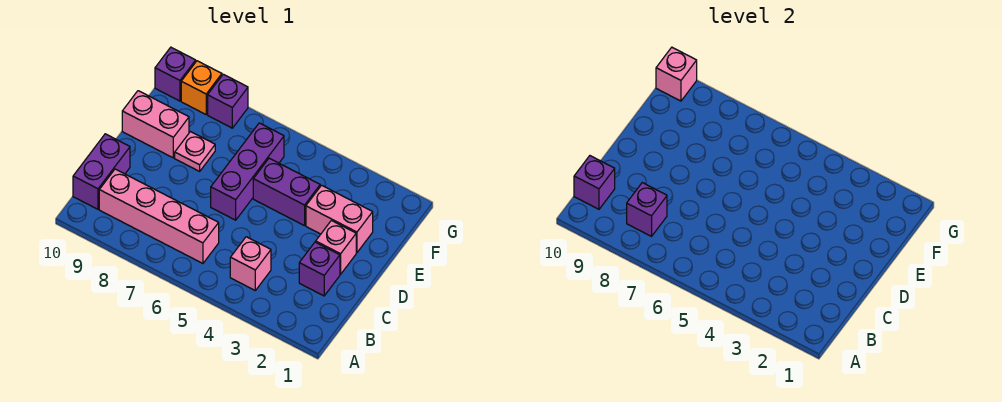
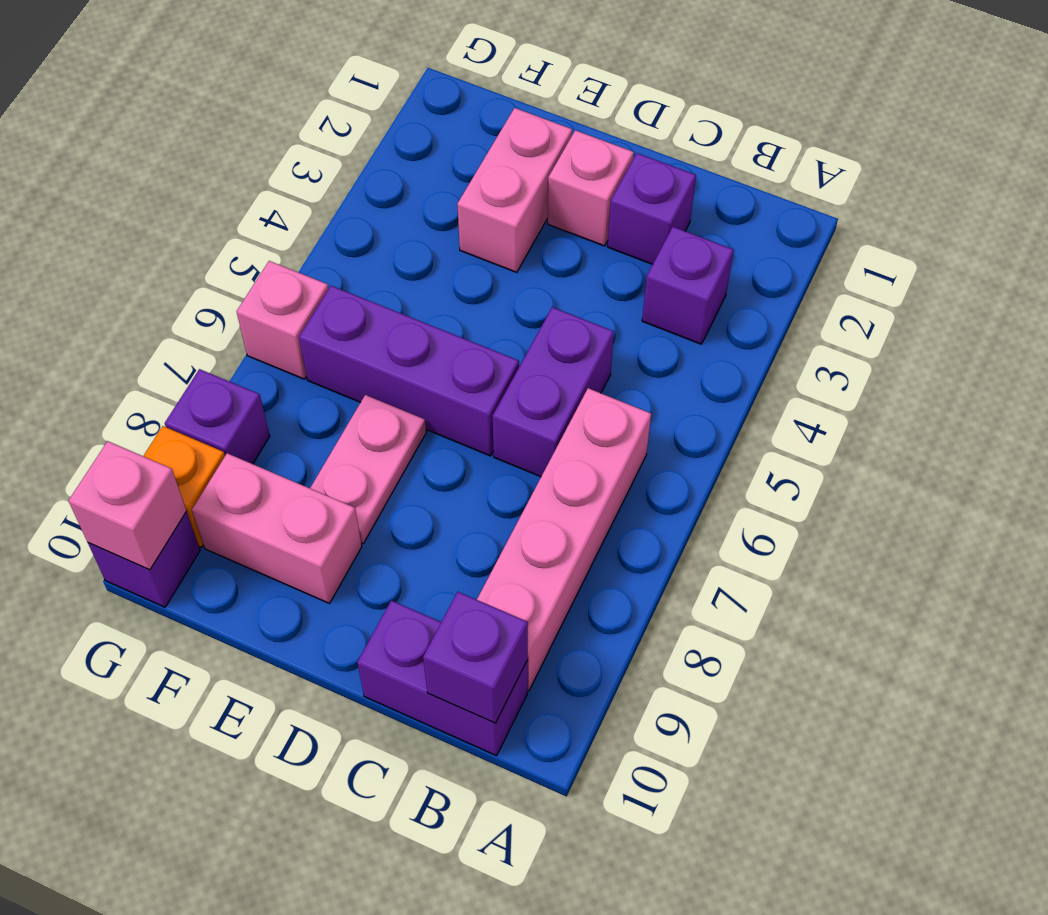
pink 1x1 brick [230,237,271,290] -> pink 1x1 brick moved to [237,261,329,379]
purple 1x1 brick [627,183,667,236] -> purple 1x1 brick moved to [642,227,734,344]
purple 1x2 brick [253,158,320,226] -> purple 1x2 brick moved to [493,307,614,477]
pink 1x1 plate [175,132,215,171] -> pink 1x2 plate [310,395,426,543]
pink 1x2 brick [122,91,189,158] -> pink 1x2 brick turned to [192,453,362,603]

